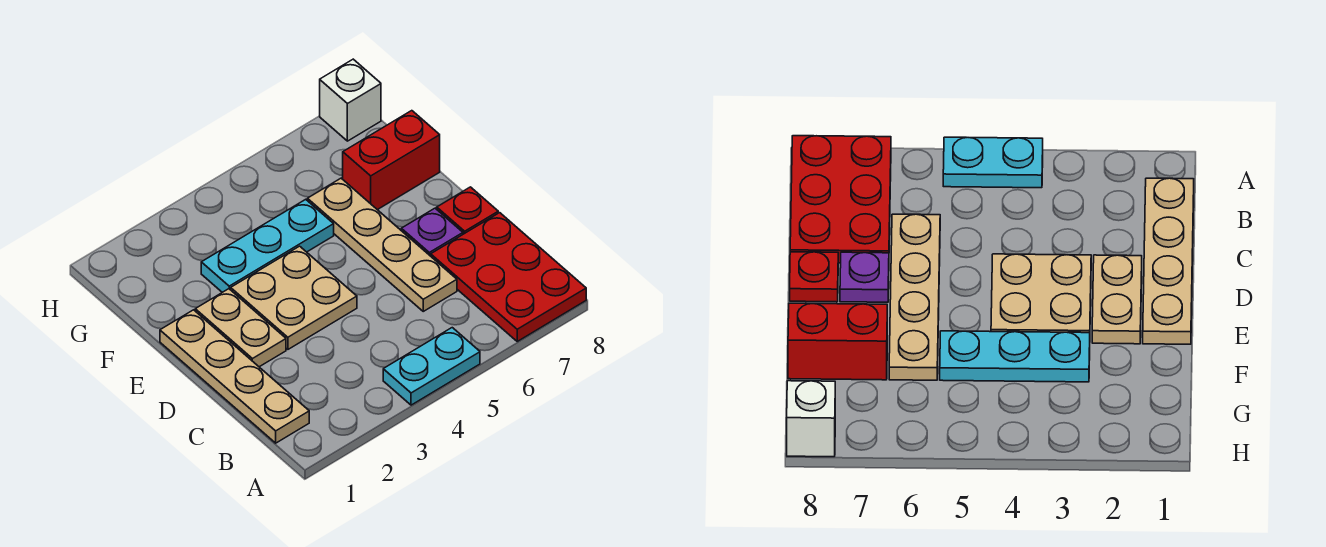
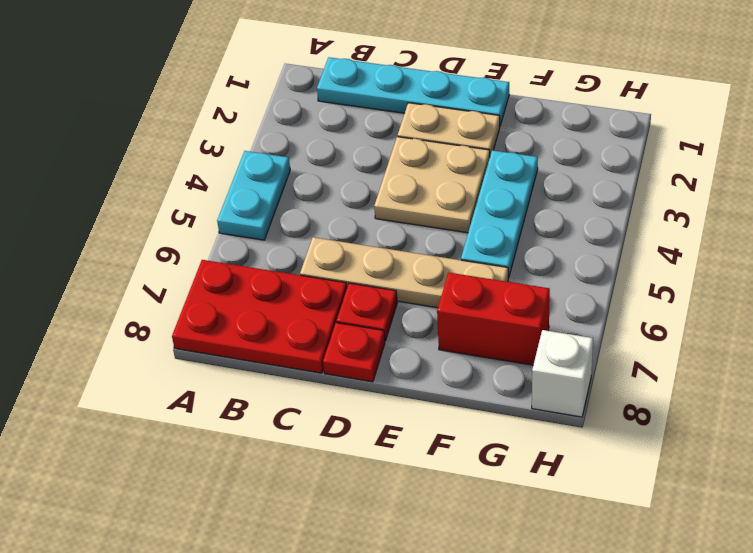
tan 1x4 plate [160,310,309,443] -> cyan 1x4 plate [317,57,509,126]
purple 1x1 plate [401,208,463,256] -> red 1x1 plate [337,283,397,341]
red 1x2 brick [343,111,440,210] -> red 1x2 brick turned to [437,273,550,365]

